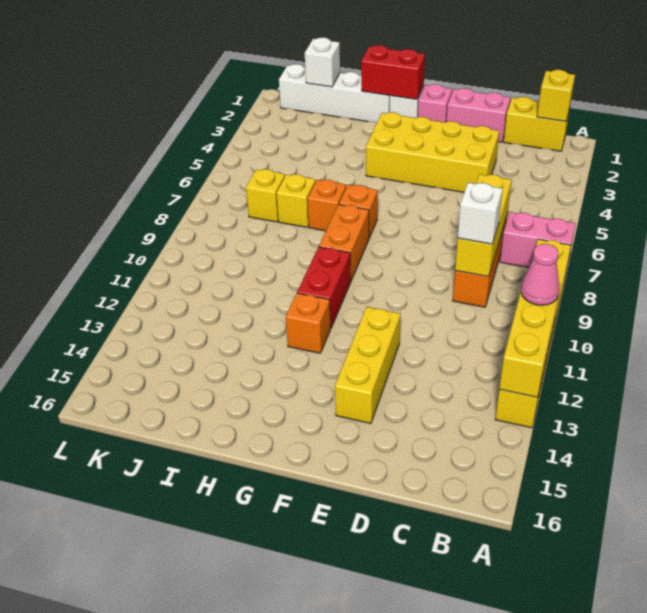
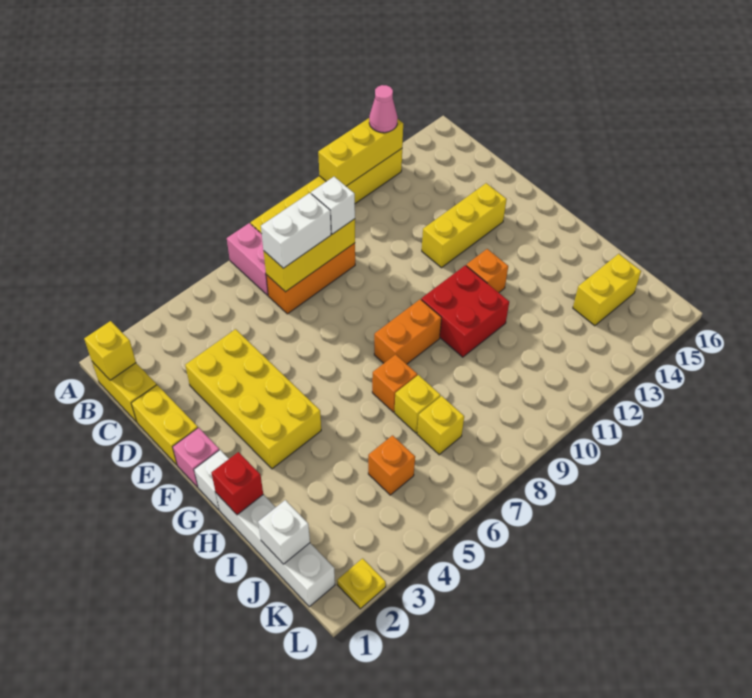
pink 1x1 cone [521,244,559,305] -> pink 1x1 cone moved to [369,85,398,133]
none -> white 1x2 brick [261,193,331,268]
pink 1x2 brick [446,88,510,142] -> yellow 1x2 brick [131,385,198,465]
red 1x2 brick [361,45,425,99] -> red 1x1 brick [211,452,263,515]
orange 1x1 brick [339,185,378,238] -> orange 1x1 brick moved to [368,435,415,495]
red 1x2 brick [297,247,351,328] -> red 2x2 brick [421,265,509,357]
none -> yellow 1x2 brick [573,254,641,326]
none -> yellow 1x1 plate [337,558,386,609]

